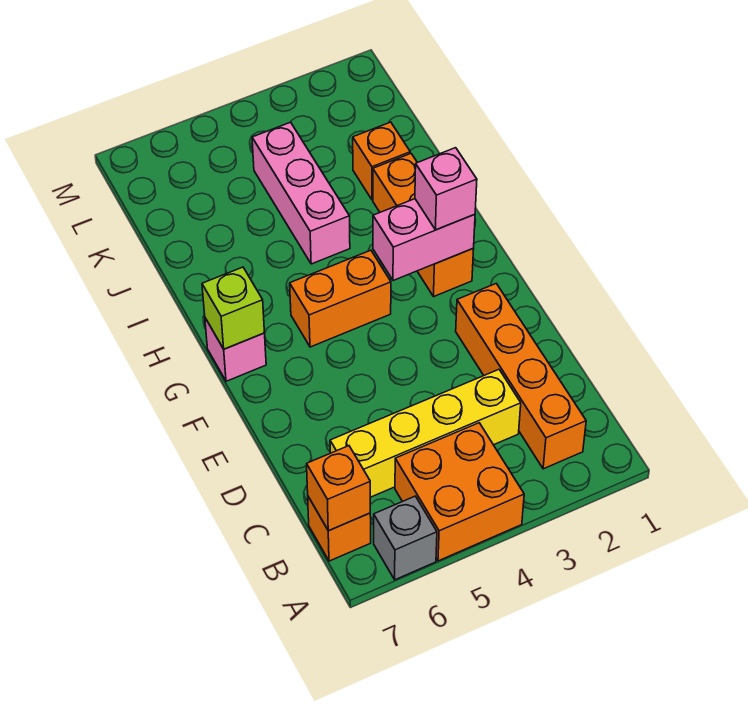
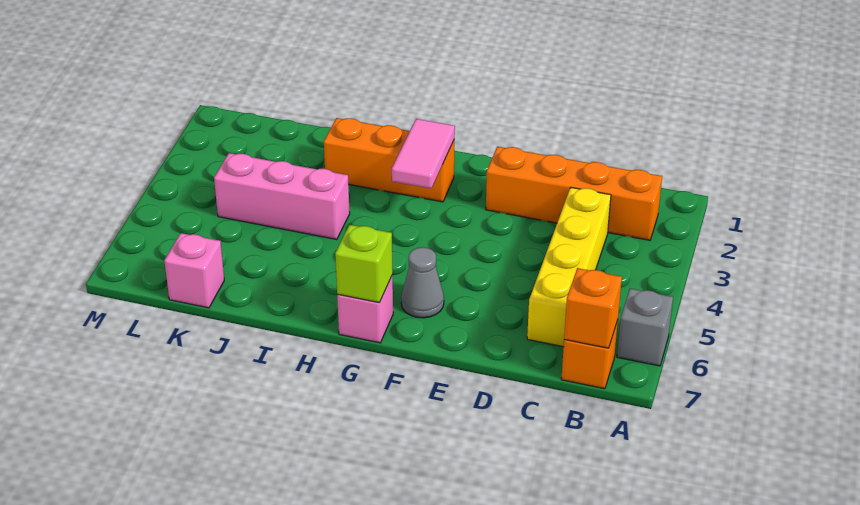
orange 2x2 brick [395,423,524,561] -> none
none -> grey 1x1 cone [401,247,444,318]
pink 1x2 brick [373,199,475,281] -> pink 1x2 tile [392,119,455,188]
pink 1x1 brick [415,148,477,230] -> pink 1x1 brick moved to [164,233,224,308]
orange 1x2 brick [290,250,391,347] -> none
orange 1x1 brick [353,122,410,200] -> none

